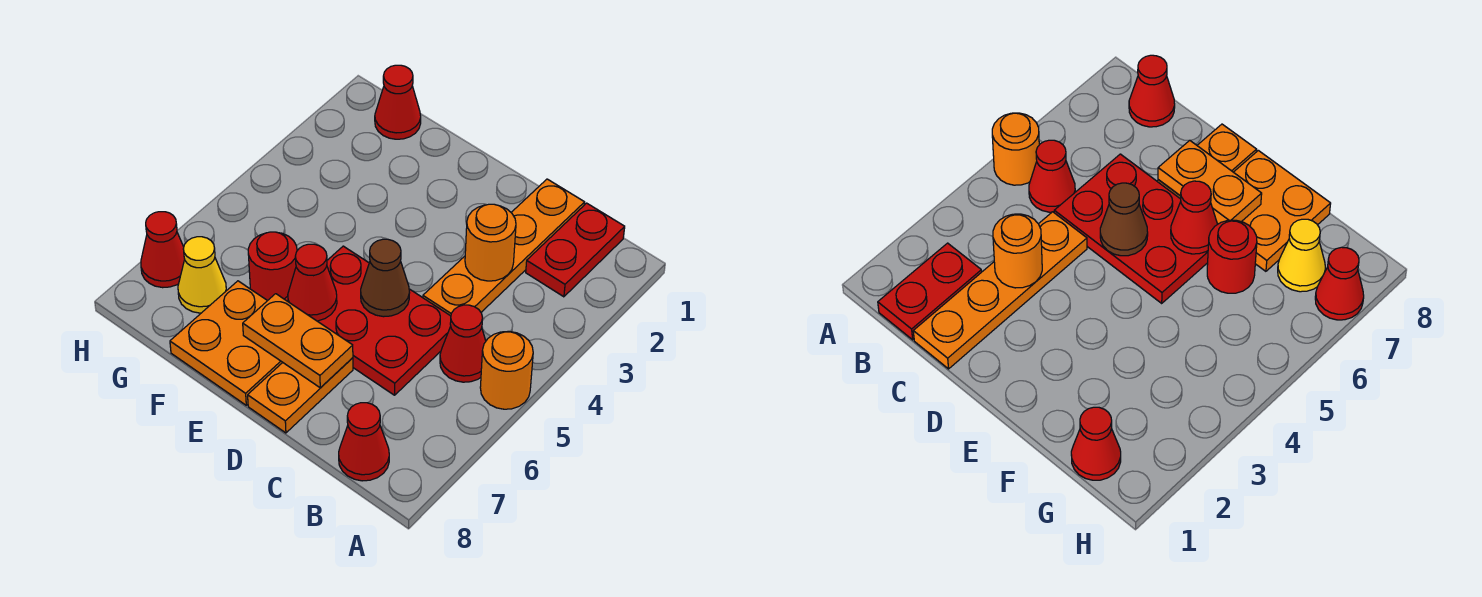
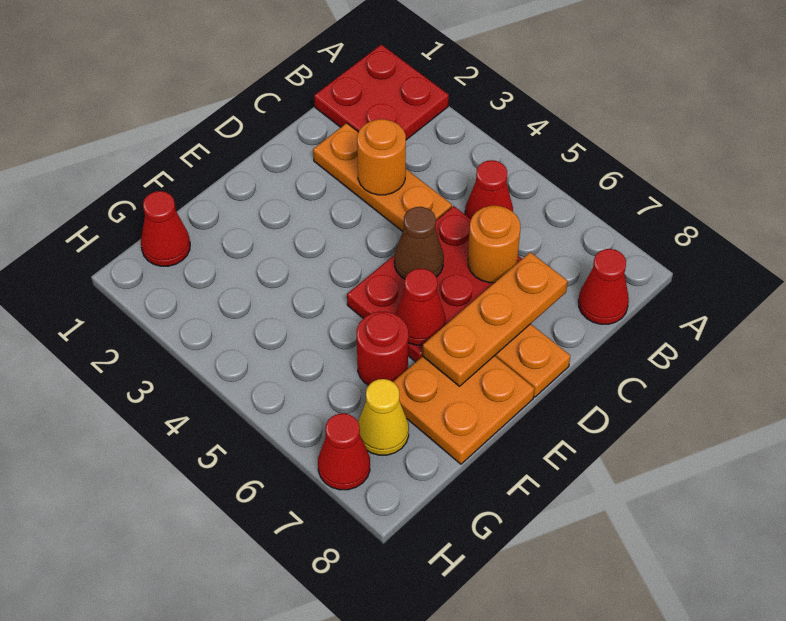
orange 1x1 round brick [480,331,533,409] -> orange 1x1 round brick moved to [468,206,520,283]
red 1x2 plate [526,203,625,297] -> red 2x2 plate [314,45,449,140]
orange 1x4 plate [423,179,585,316] -> orange 1x3 plate [313,123,452,232]
orange 1x2 plate [243,294,353,388] -> orange 1x3 plate [422,252,568,386]

